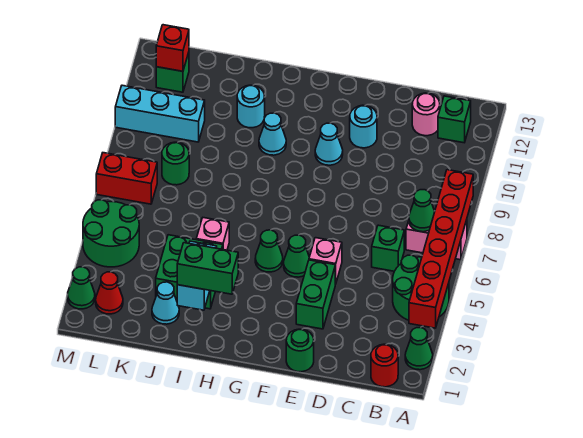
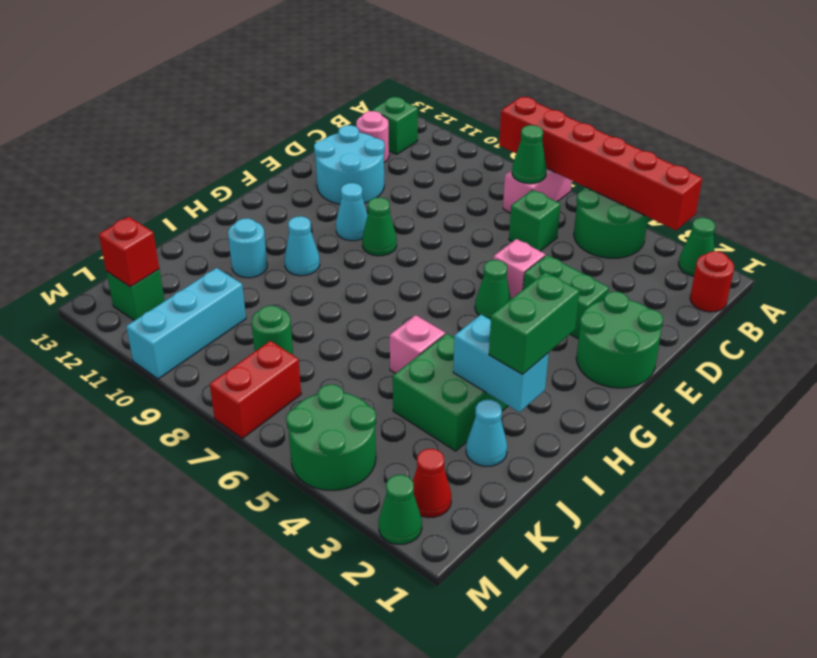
green 1x1 round brick [286,329,314,372] -> green 2x2 round brick [576,292,663,388]
cyan 1x1 round brick [350,105,377,148] -> cyan 2x2 round brick [314,125,385,204]
green 1x1 cone [255,230,283,272] -> green 1x1 cone moved to [362,197,397,256]

